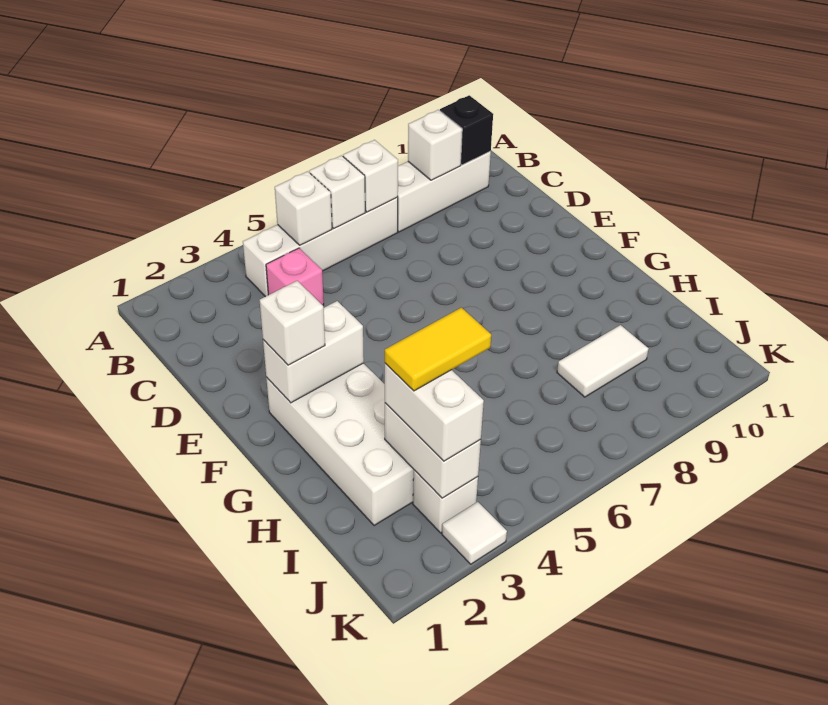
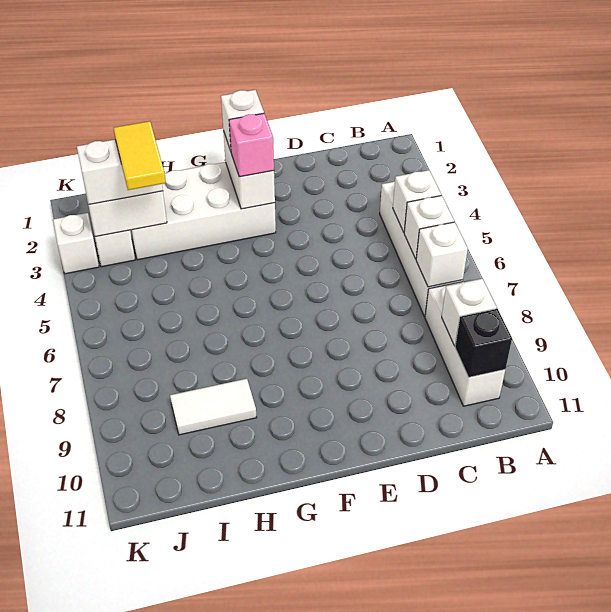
pink 1x1 brick [266,248,324,306] -> pink 1x1 brick moved to [229,113,274,177]
white 1x2 tile [557,325,648,397] -> white 1x2 tile turned to [170,379,257,435]
white 1x1 tile [442,502,507,564] -> white 1x1 brick [53,213,99,274]

